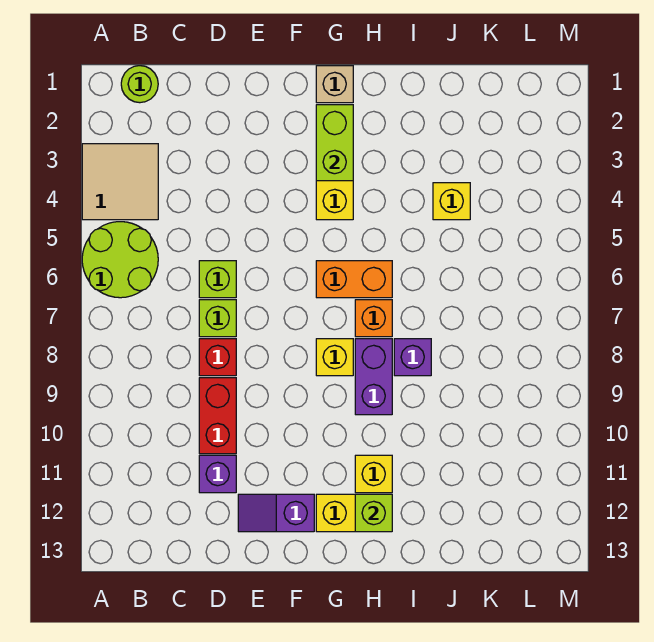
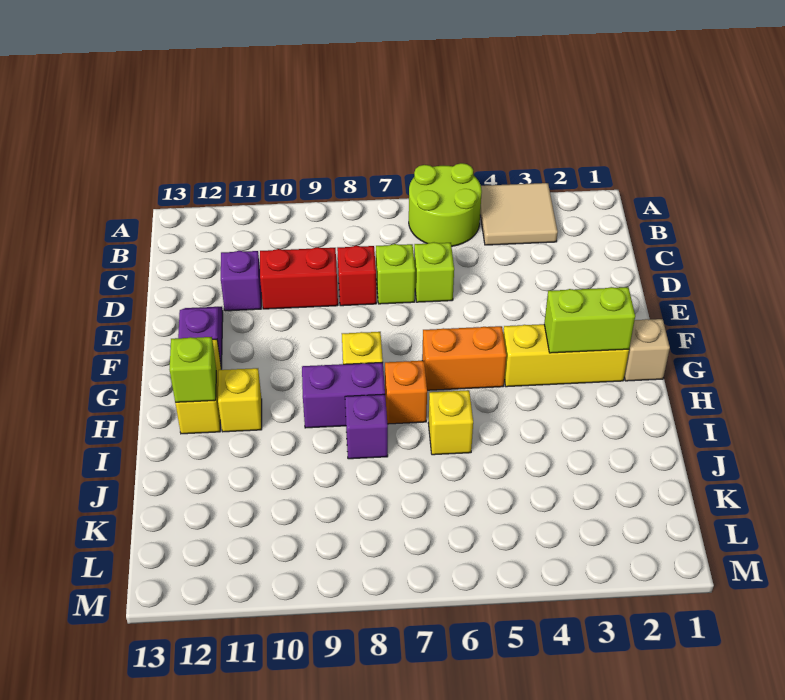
lime 1x1 round brick [121,66,158,103] -> none
orange 1x2 brick [316,261,392,298] -> orange 1x2 brick turned to [422,326,506,390]
yellow 1x1 brick [433,183,470,220] -> yellow 1x1 brick moved to [428,390,473,455]

